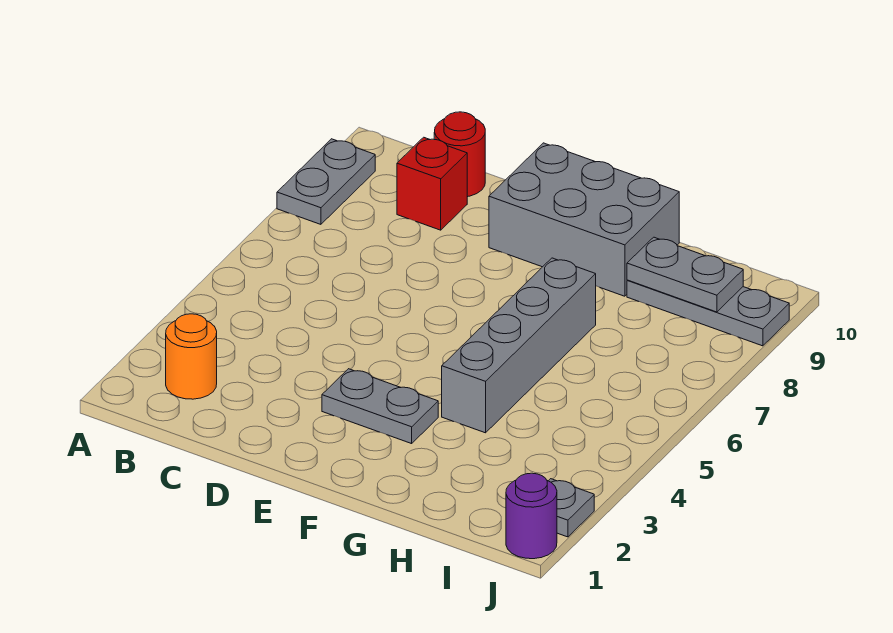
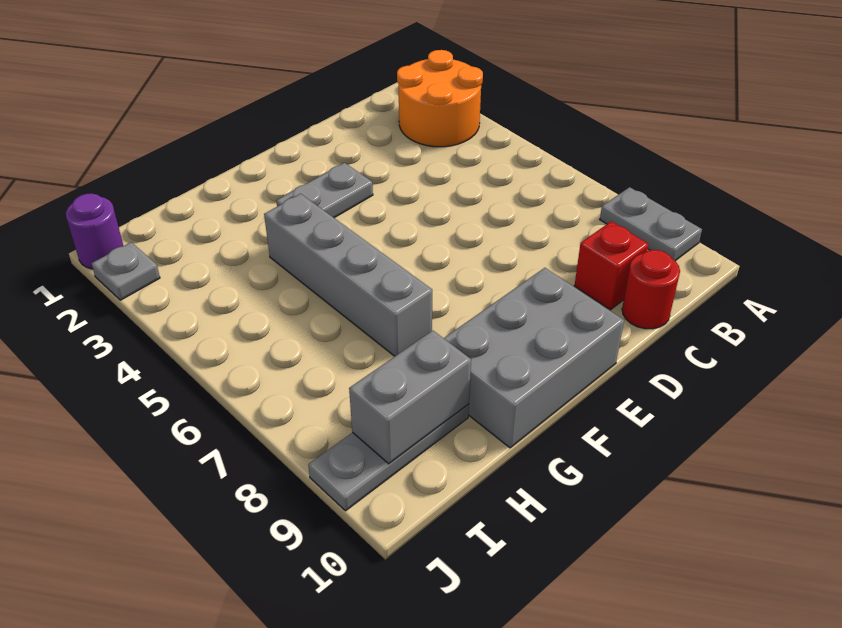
orange 1x1 round brick [166,314,217,399] -> orange 2x2 round brick [397,50,483,147]
grey 1x2 plate [627,237,743,312] -> grey 1x2 brick [349,331,471,464]

